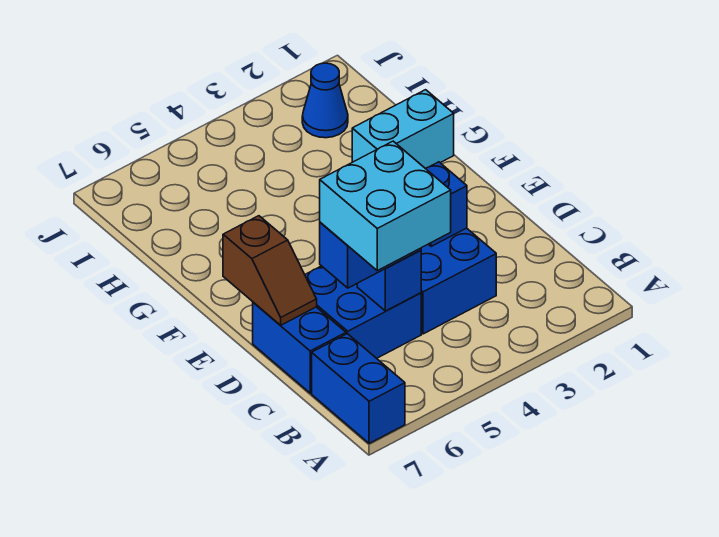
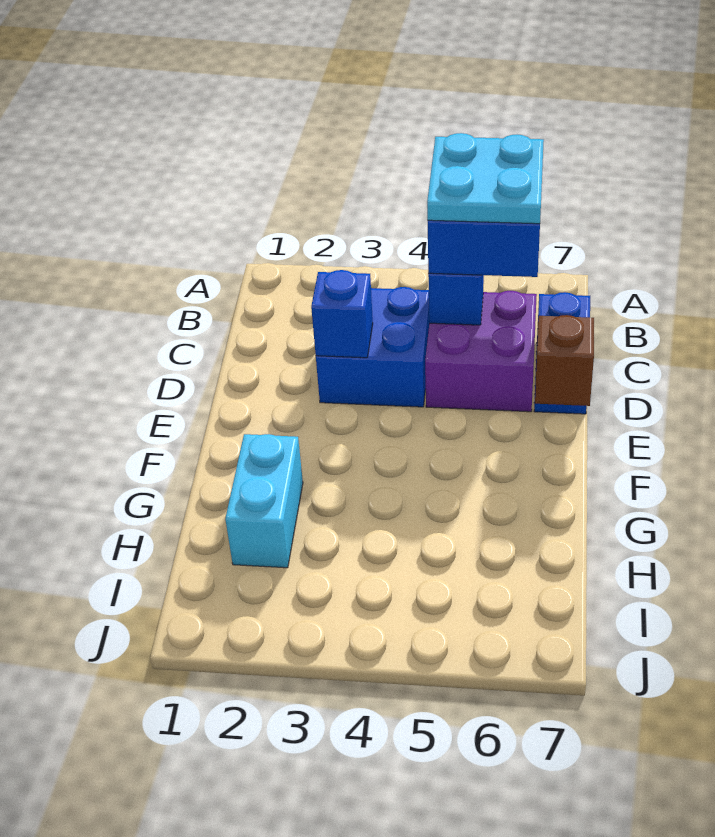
blue 1x2 brick [312,334,405,443] -> none
cyan 2x2 brick [320,141,451,271] -> cyan 2x2 plate [427,133,544,224]
blue 2x2 brick [305,266,421,358] -> purple 2x2 brick [425,291,537,412]
cyan 1x2 brick [352,90,454,169] -> cyan 1x2 brick turned to [225,434,303,568]
blue 1x1 cone [302,63,348,138] -> none

